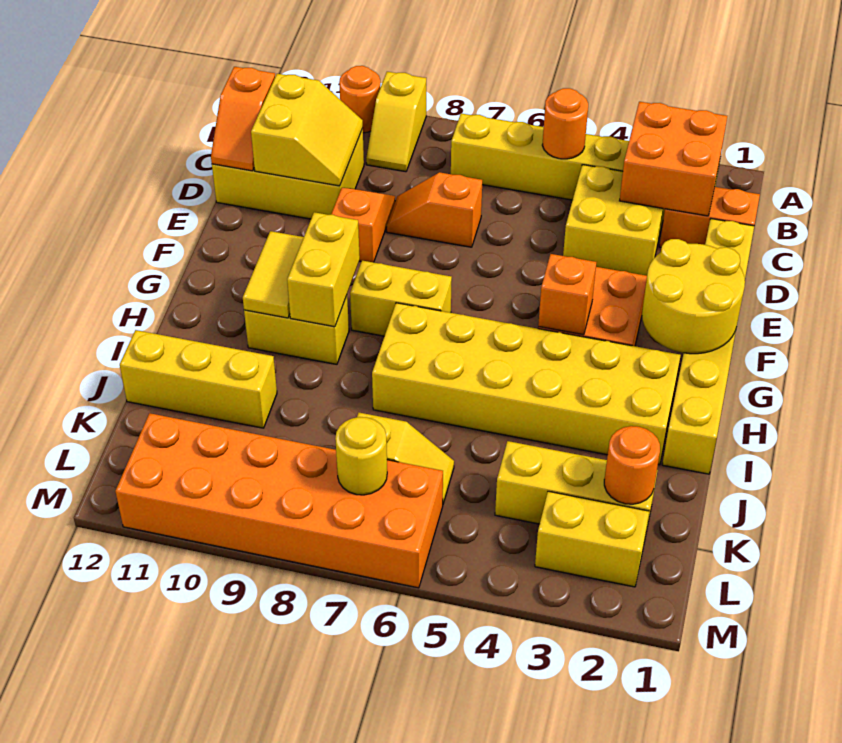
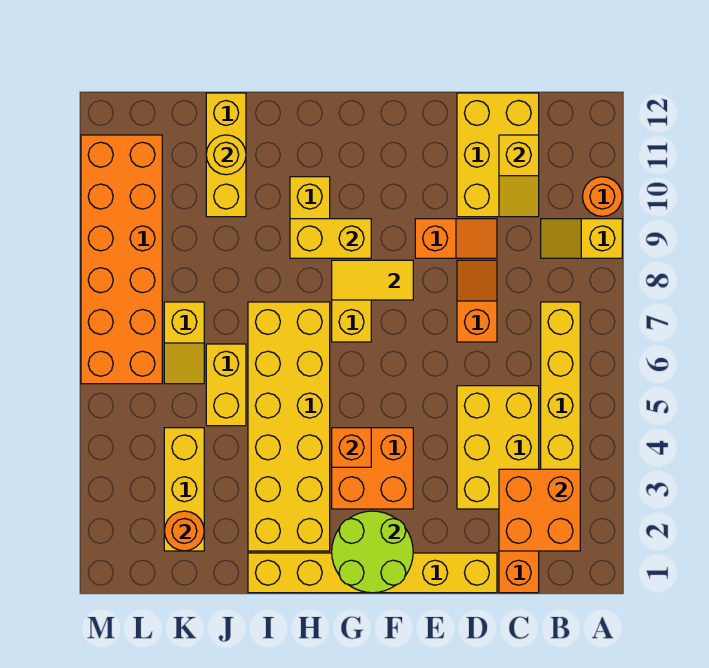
orange 1x1 round brick [542,88,588,159] -> none
yellow 2x2 brick [563,165,665,276] -> yellow 2x3 brick [457,386,539,509]
yellow 2x2 slope [251,74,363,186] -> yellow 1x2 slope [499,135,539,217]
orange 1x2 slope [211,67,275,171] -> none
yellow 2x2 round brick [642,239,745,354] -> lime 2x2 round brick [332,511,413,593]
yellow 1x2 tile [243,231,304,318] -> yellow 1x2 tile moved to [332,260,413,300]
yellow 1x2 brick [535,491,649,587] -> yellow 1x2 brick moved to [206,344,246,426]
yellow 1x1 round brick [335,417,387,495] -> yellow 1x1 round brick moved to [206,135,246,175]

